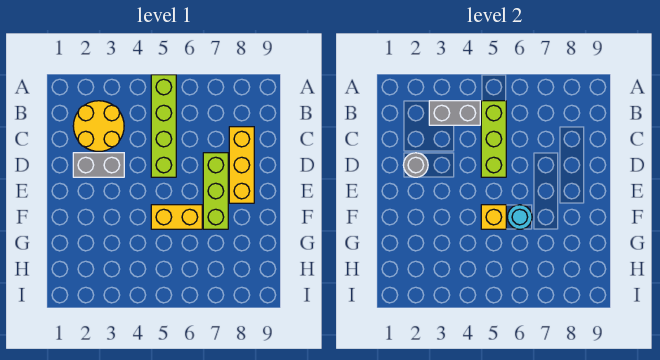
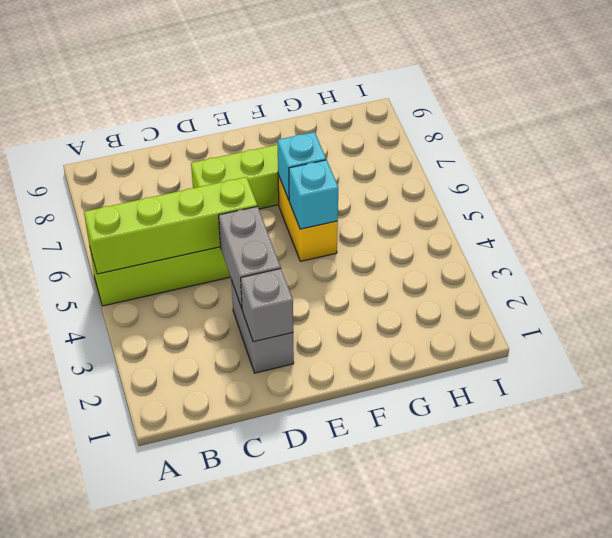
yellow 2x2 round brick [73,101,124,151] -> none
grey 1x2 brick [429,101,480,125] -> grey 1x2 brick moved to [219,206,281,308]
lime 1x3 brick [481,101,506,177] -> lime 1x4 brick [84,177,257,274]
yellow 1x3 brick [229,127,254,203] -> none
grey 1x1 round brick [403,153,428,177] -> grey 1x1 brick [241,269,293,342]
yellow 1x1 brick [481,205,506,229] -> cyan 1x1 brick [289,160,338,229]
cyan 1x1 round brick [507,205,532,229] -> cyan 1x1 brick [277,132,326,200]

